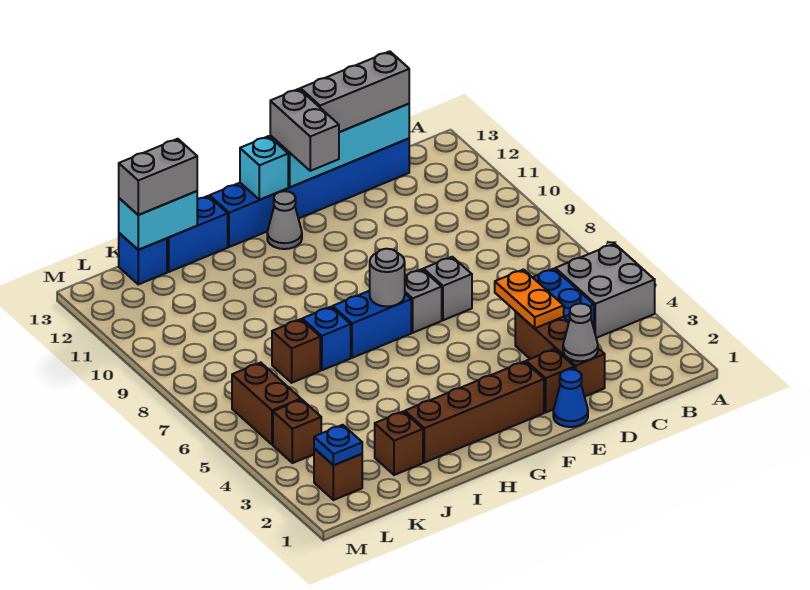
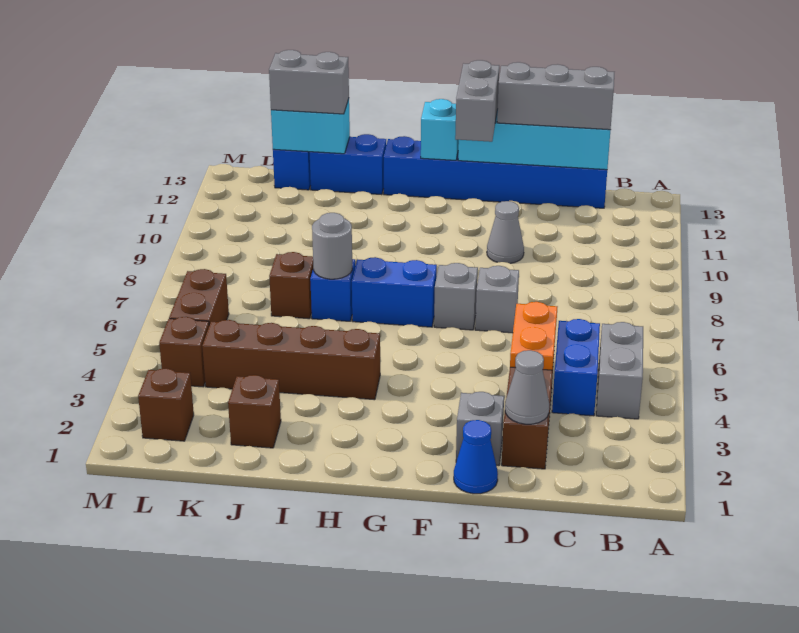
grey 2x2 brick [555,244,655,338] -> grey 1x2 brick [596,322,643,419]
brown 1x1 brick [526,349,574,412] -> grey 1x1 brick [456,392,504,466]
brown 1x4 brick [405,361,544,463] -> brown 1x4 brick moved to [202,320,380,400]
grey 1x1 round brick [370,249,405,306] -> grey 1x1 round brick moved to [312,213,352,279]
grey 1x1 cone [267,191,302,249] -> grey 1x1 cone moved to [487,201,524,263]
blue 1x1 plate [314,425,362,465] -> none

